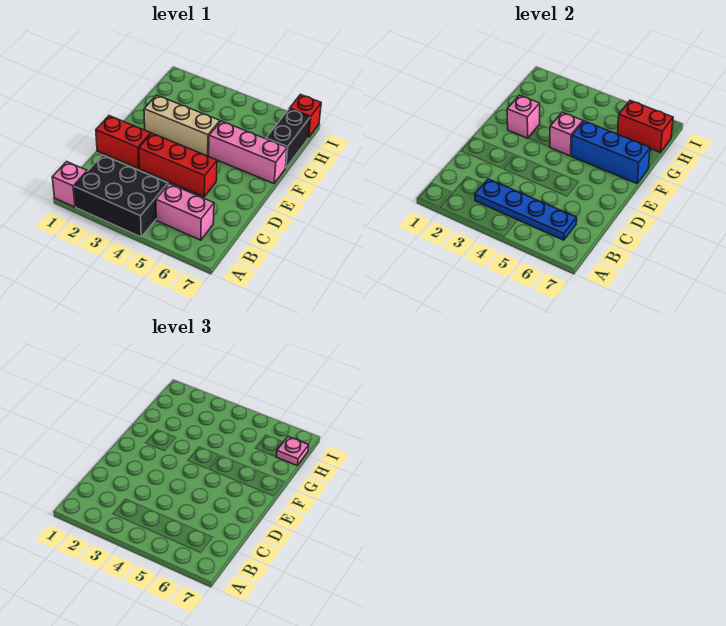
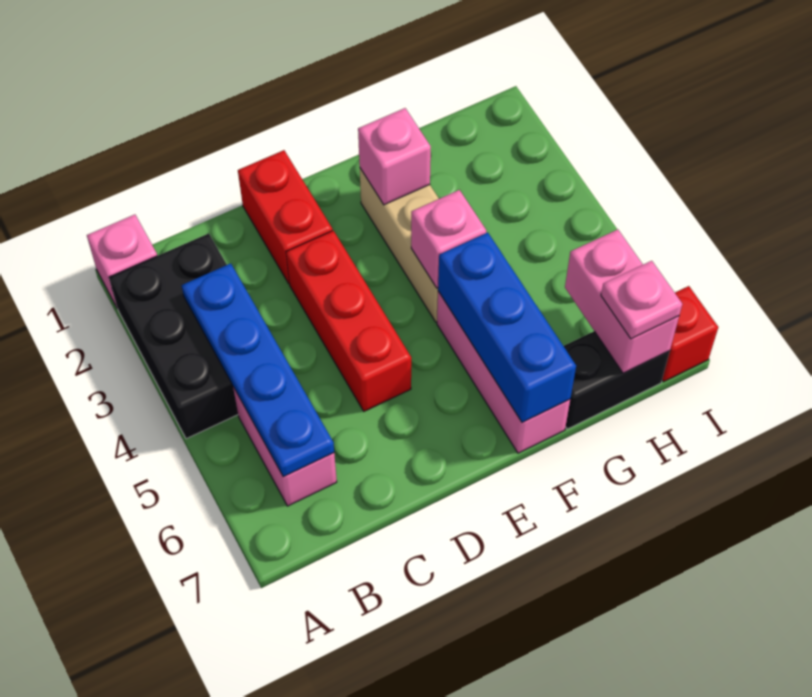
red 1x2 brick [618,100,673,152] -> pink 1x2 brick [565,229,679,373]

